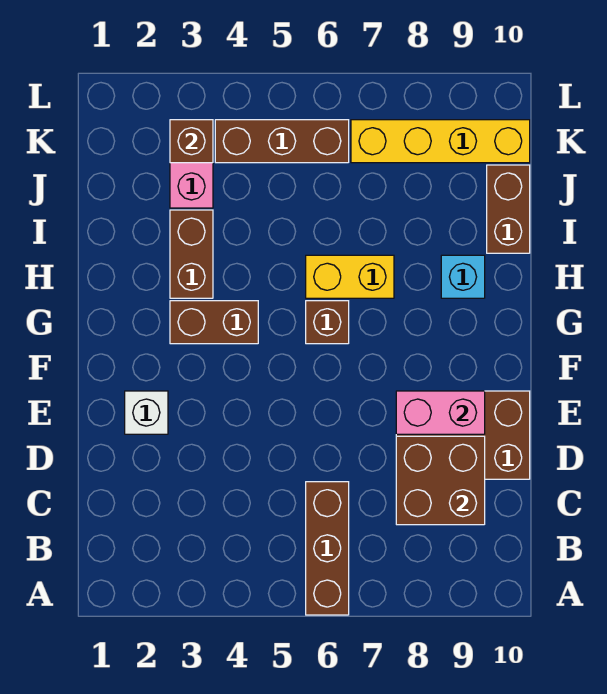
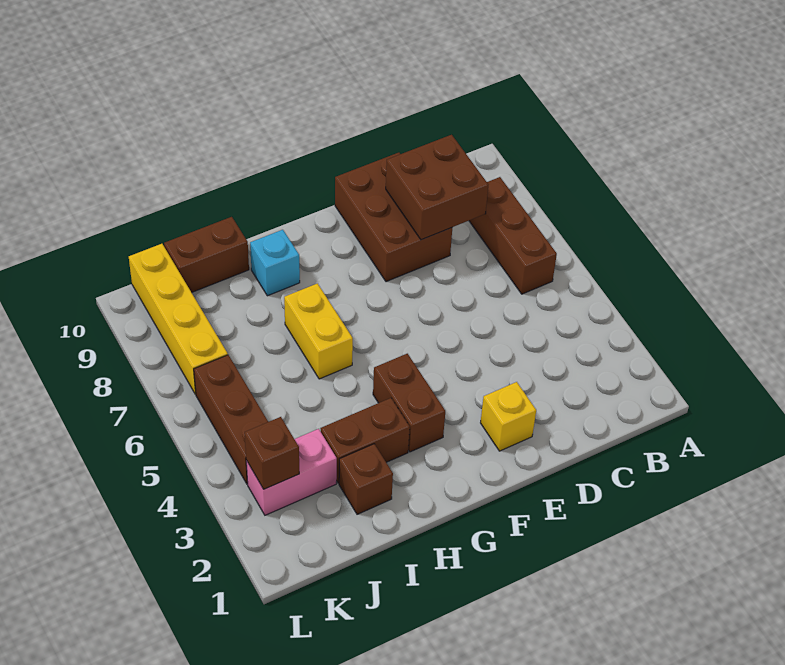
brown 1x3 brick [306,482,349,615] -> brown 1x3 brick turned to [469,177,557,294]
white 1x1 brick [125,391,168,434] -> yellow 1x1 brick [481,382,536,451]
pink 1x2 brick [396,391,485,434] -> none
brown 1x1 brick [306,301,349,344] -> brown 1x1 brick moved to [339,444,393,514]

